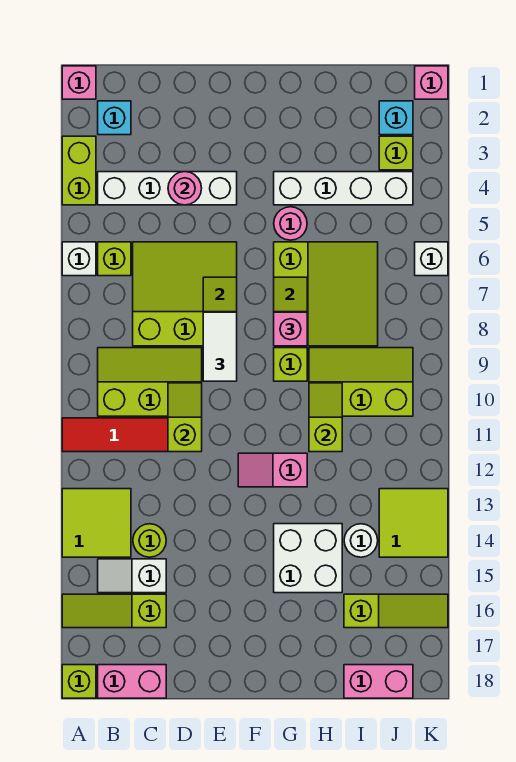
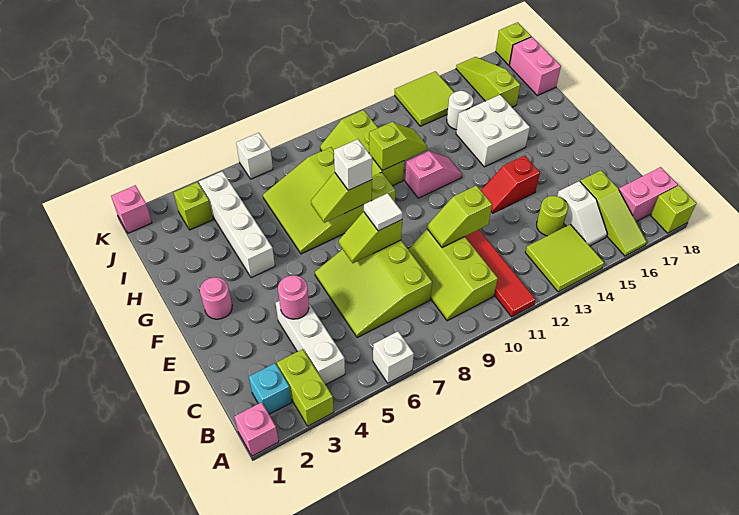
lime 1x2 brick [62,136,96,205] -> lime 1x2 brick turned to [277,349,334,426]
white 1x4 brick [98,172,237,205] -> white 1x3 brick [276,301,345,385]
lime 1x1 brick [98,242,131,276] -> lime 1x1 brick moved to [496,22,531,65]
pink 1x2 brick [98,665,166,698] -> pink 1x2 brick turned to [619,167,678,222]
white 1x2 tile [203,312,237,381] -> white 1x1 tile [364,193,403,231]
none -> red 1x2 slope [481,155,540,213]
pink 1x2 slope [238,453,307,487] -> pink 1x2 slope turned to [405,151,462,198]
pink 1x1 round brick [274,207,307,240] -> pink 1x1 round brick moved to [200,277,232,319]
lime 3x3 slope [274,242,378,346] -> lime 3x3 slope turned to [263,147,364,254]
pink 1x1 brick [274,312,307,346] -> white 1x1 brick [334,139,372,190]
lime 1x2 slope [309,383,342,452] -> lime 1x2 slope turned to [369,122,427,171]
cyan 1x1 brick [379,101,413,135] -> none

